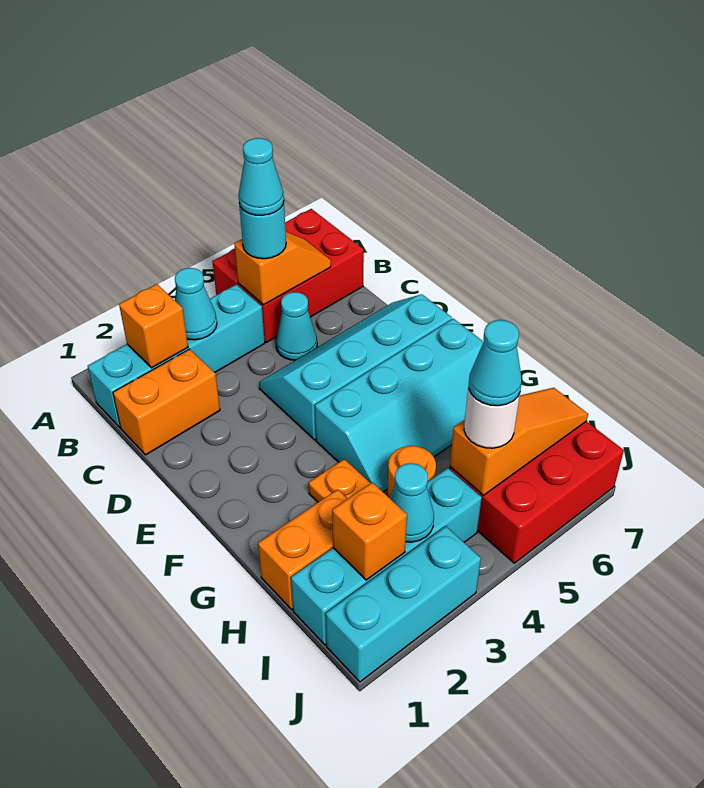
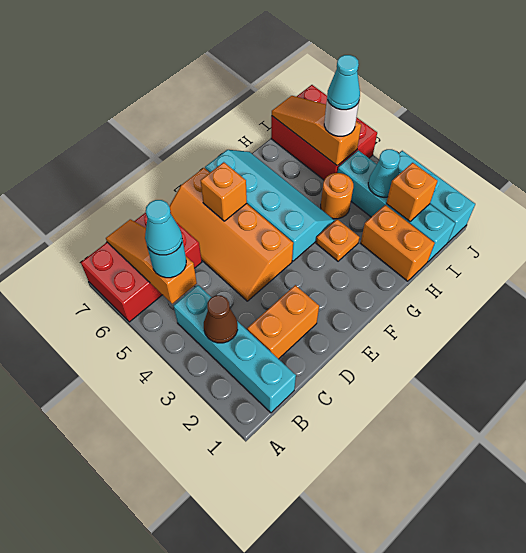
red 2x3 brick [212,209,364,342] -> red 2x3 brick turned to [81,213,202,322]
orange 1x1 brick [119,284,188,368] -> orange 1x1 brick moved to [200,162,247,221]
cyan 1x1 cone [175,268,217,340] -> brown 1x1 cone [204,295,238,343]
orange 1x2 slope [234,232,331,305] -> orange 1x3 slope [106,219,197,304]
orange 1x2 brick [113,349,220,455] -> orange 1x2 brick turned to [247,285,319,359]
cyan 1x1 cone [276,292,317,360] -> none
cyan 2x4 slope [259,294,452,440] -> orange 2x4 slope [169,168,293,301]

